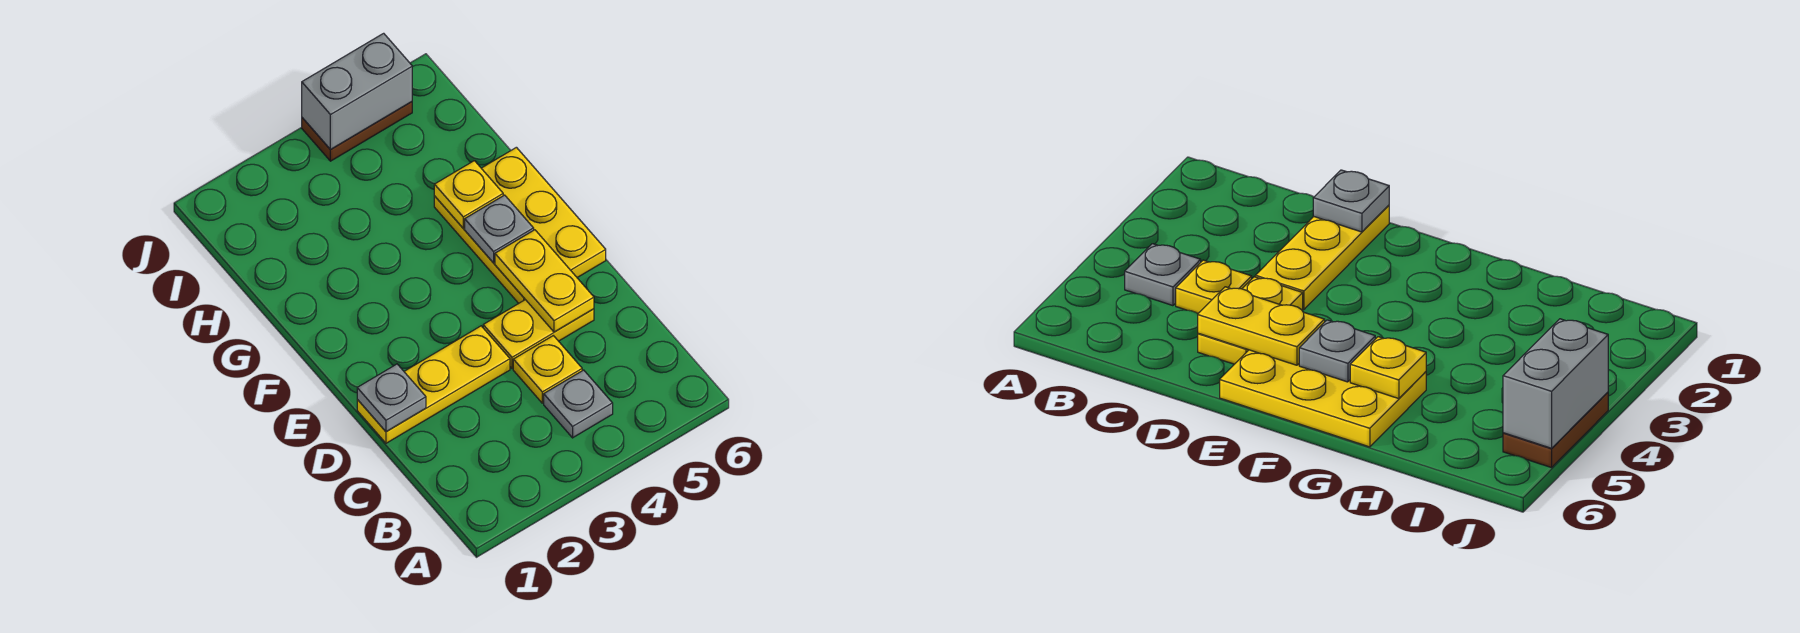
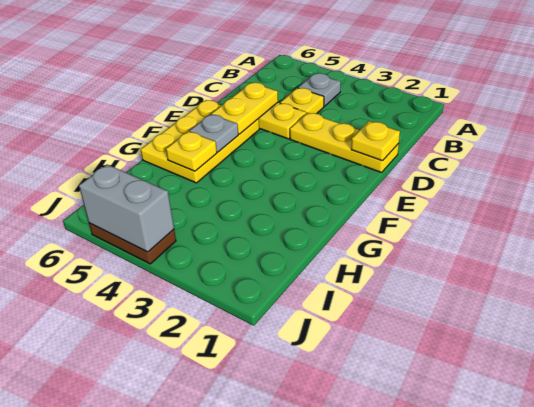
grey 1x1 plate [357,364,426,432] -> yellow 1x1 plate [351,121,400,161]

